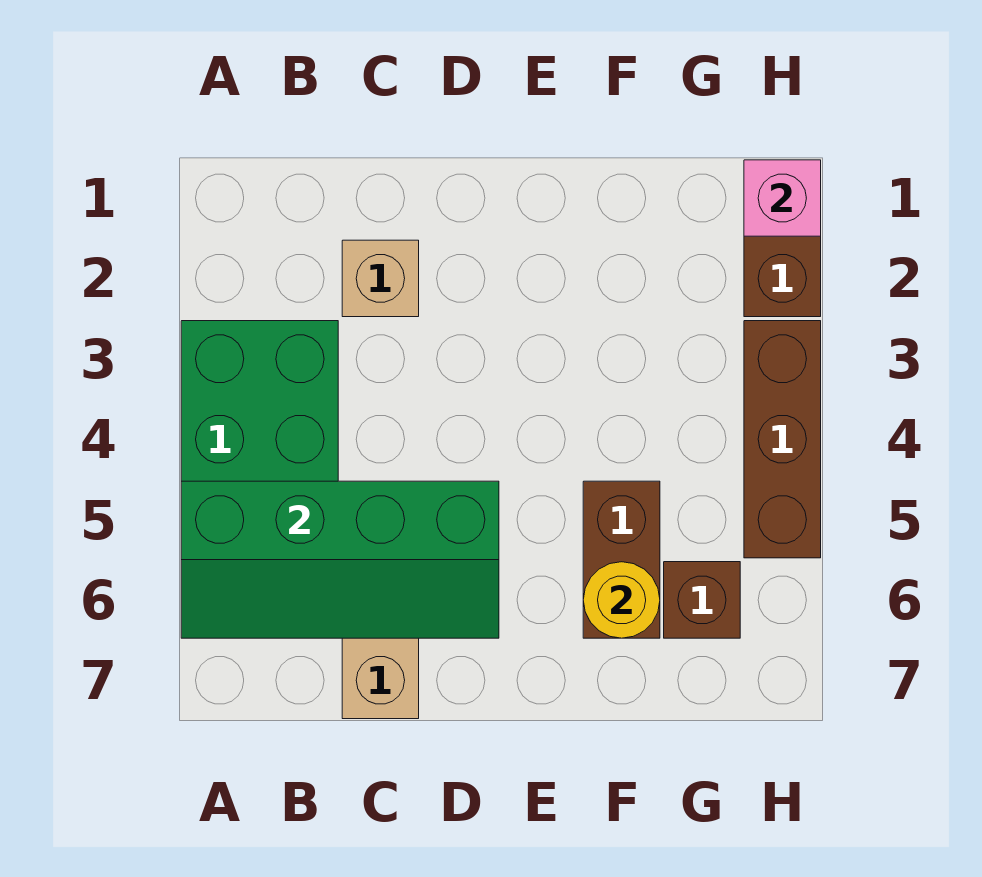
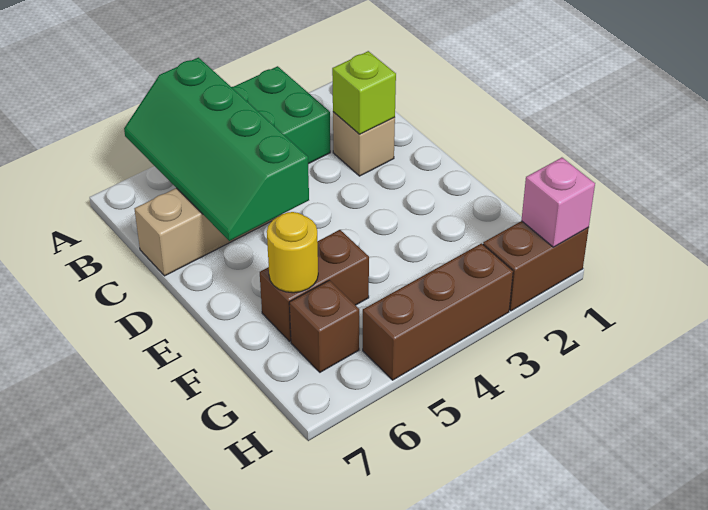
none -> lime 1x1 brick [332,51,396,134]

